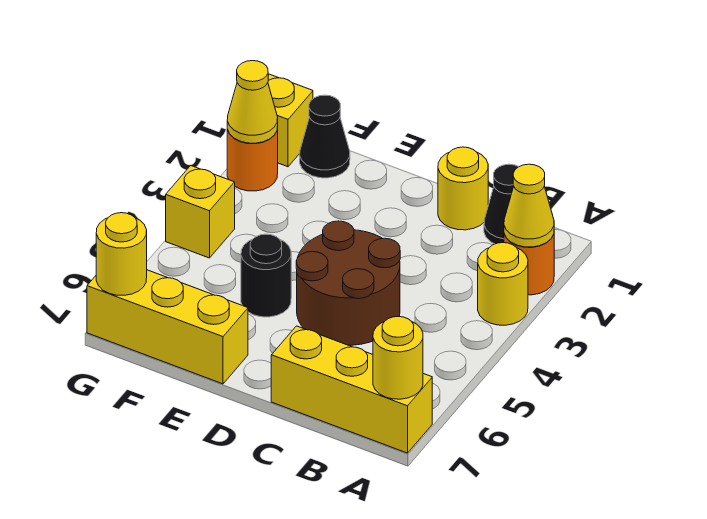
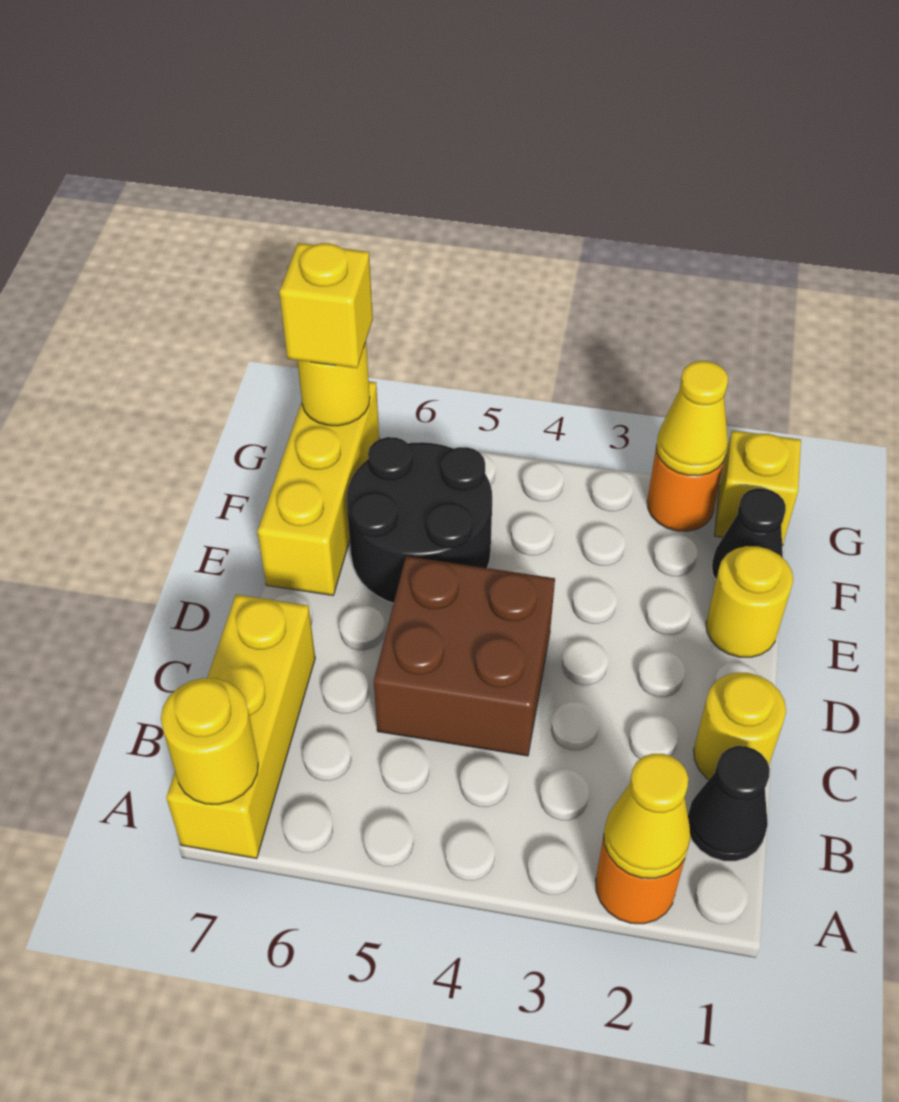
yellow 1x1 round brick [478,243,528,325] -> yellow 1x1 round brick moved to [706,546,793,657]
brown 2x2 round brick [296,221,400,345] -> brown 2x2 brick [374,556,555,756]
black 1x1 round brick [241,234,291,317] -> black 2x2 round brick [347,437,492,603]
yellow 1x1 brick [166,166,235,258] -> yellow 1x1 brick moved to [280,243,373,368]

